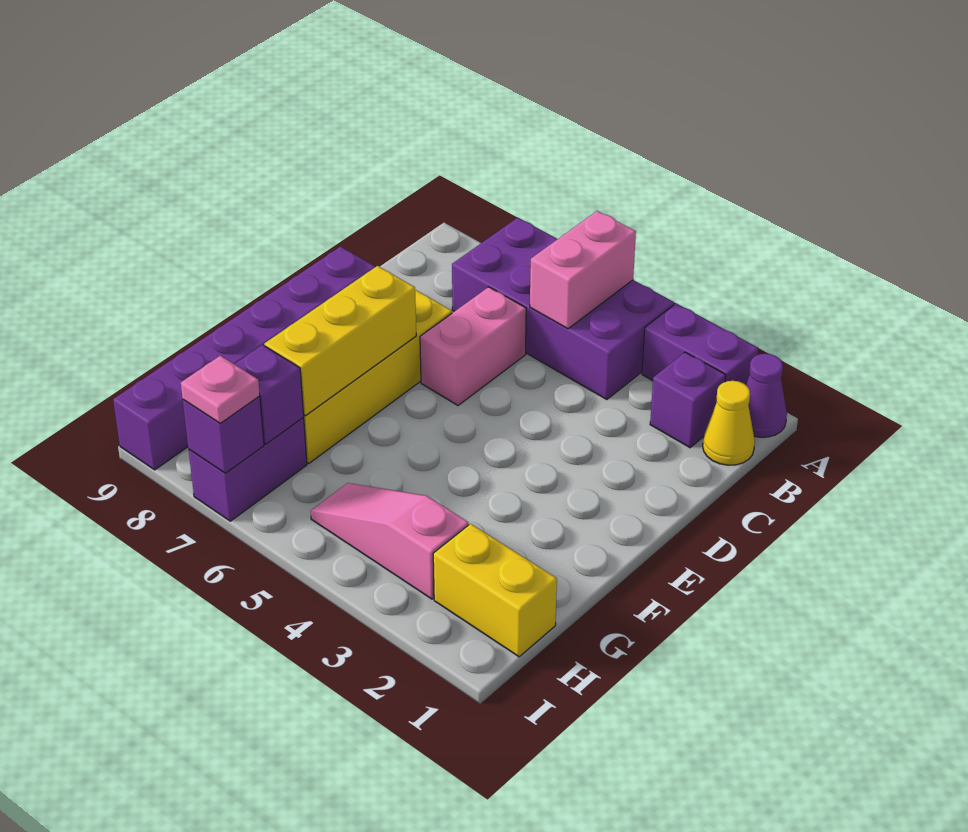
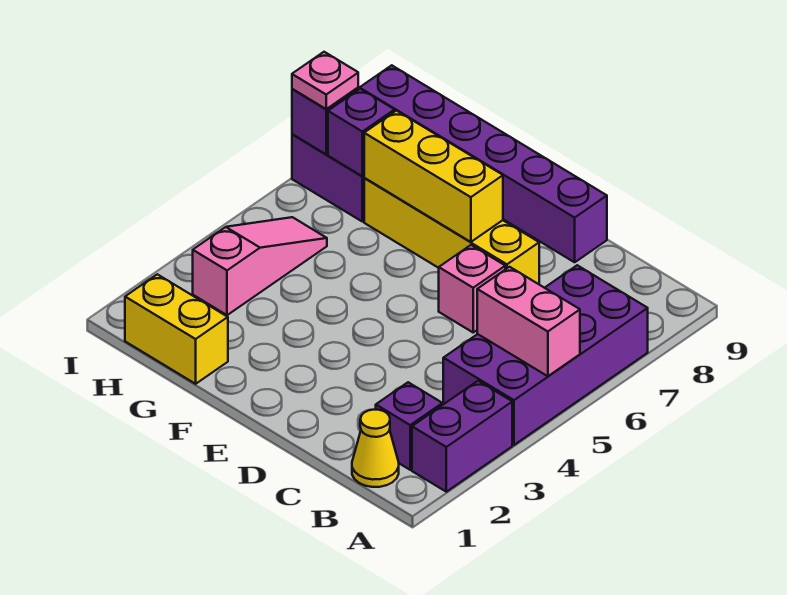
purple 1x1 cone [746,354,787,437] -> none
pink 1x2 brick [420,287,526,405] -> pink 1x1 brick [439,245,505,332]
yellow 1x2 brick [433,524,557,657] -> yellow 1x2 brick turned to [125,274,228,384]

